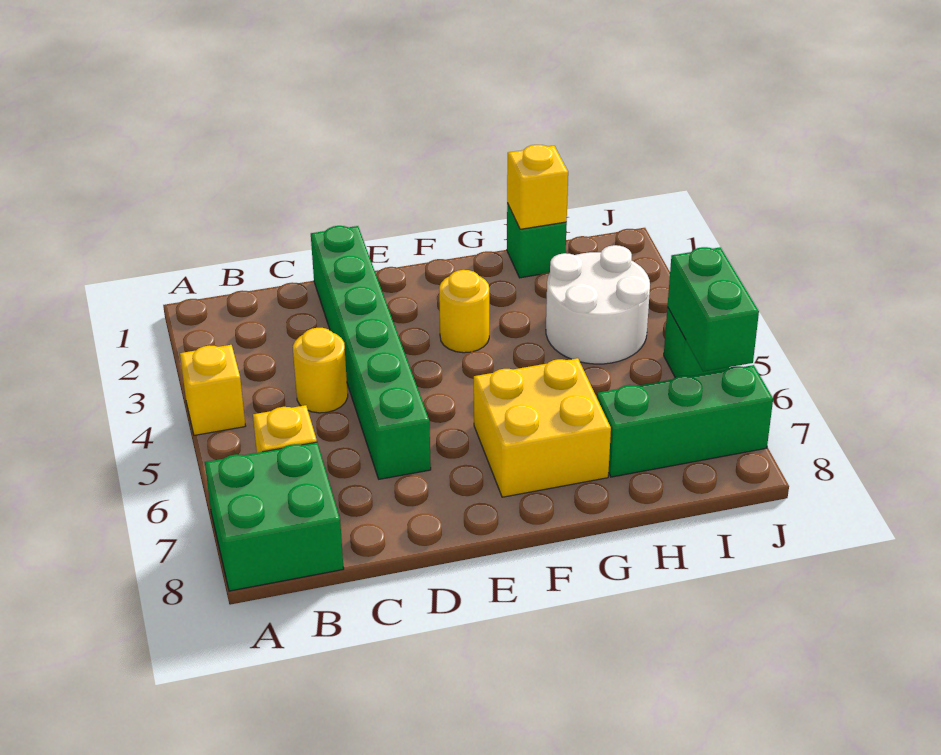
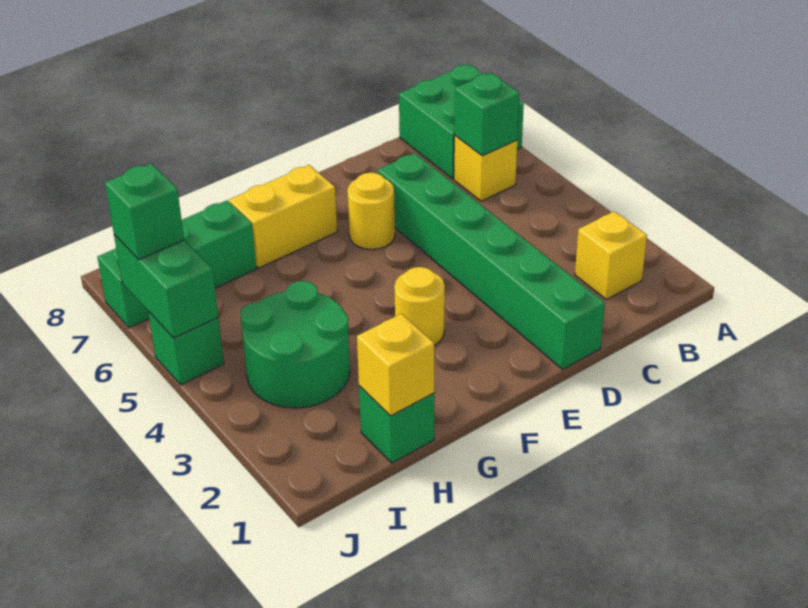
yellow 1x1 brick [180,345,245,435] -> yellow 1x1 brick moved to [575,211,647,299]
none -> green 1x1 brick [454,73,520,156]
yellow 1x1 round brick [293,328,348,413] -> yellow 1x1 round brick moved to [347,173,395,250]
yellow 2x2 brick [474,358,611,497] -> yellow 1x2 brick [229,165,337,268]
white 2x2 round brick [546,245,650,364] -> green 2x2 round brick [240,281,350,408]
none -> green 1x1 brick [105,164,184,260]

